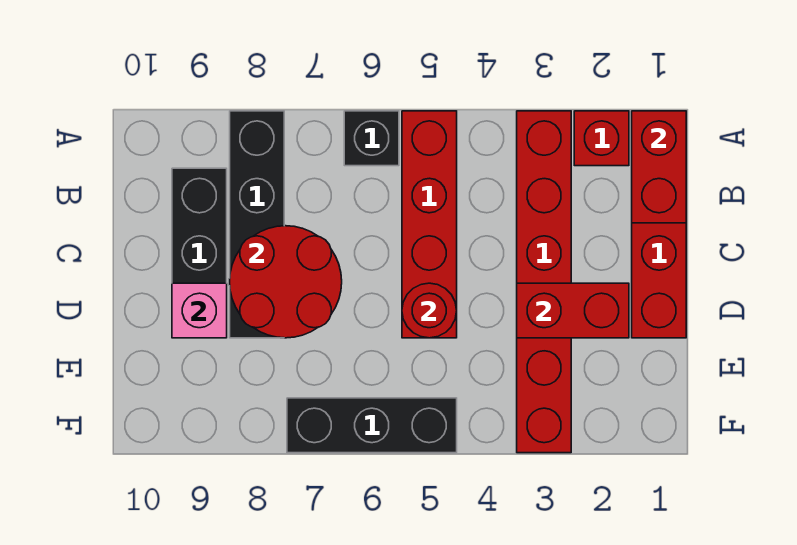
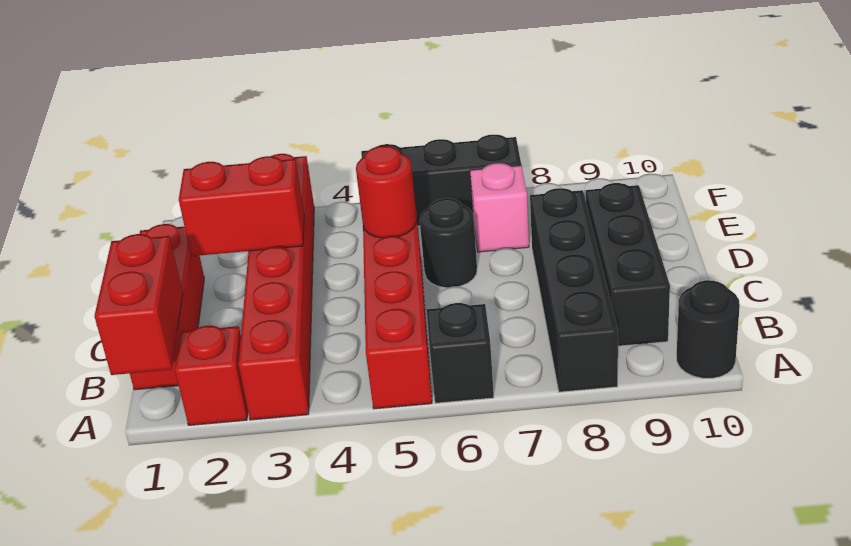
none -> black 1x1 round brick [677,280,740,378]
red 2x2 round brick [230,226,342,338] -> none
none -> black 1x1 round brick [420,198,477,288]
pink 1x1 brick [172,283,227,338] -> pink 1x1 brick moved to [470,163,529,252]

